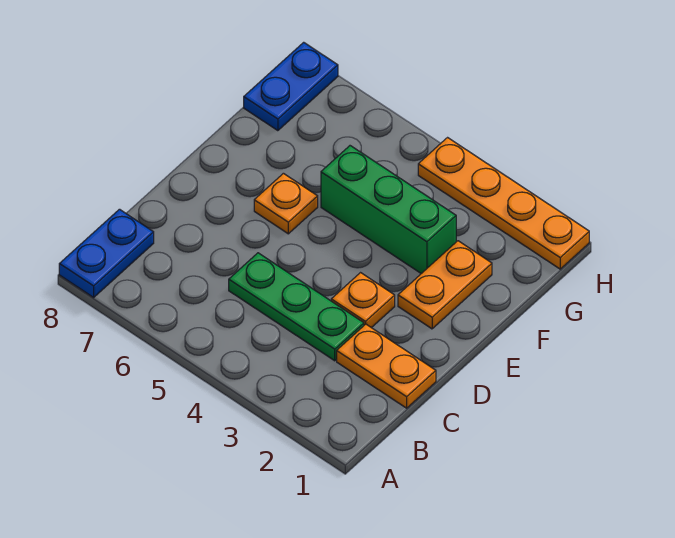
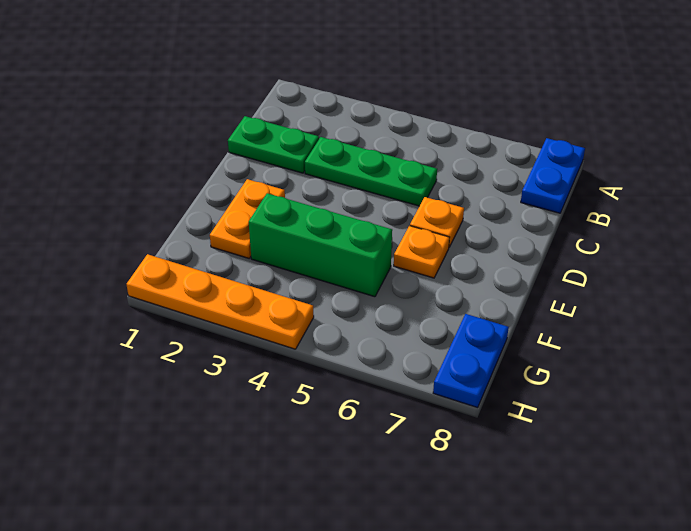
orange 1x2 plate [337,324,436,408] -> green 1x2 plate [228,116,319,173]
orange 1x1 plate [331,273,395,328] -> orange 1x1 plate moved to [410,197,464,247]

